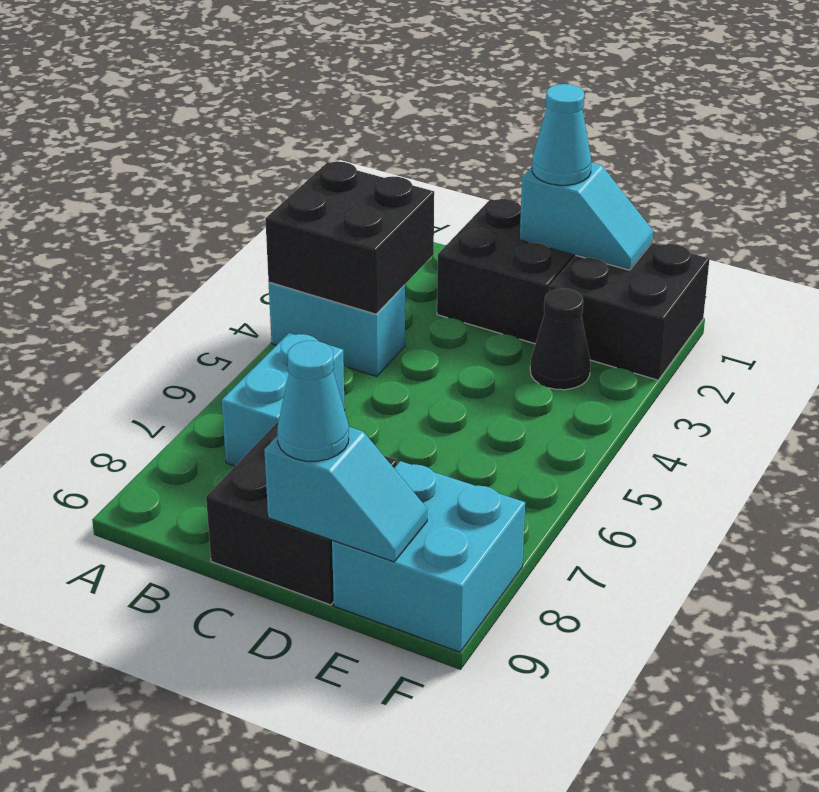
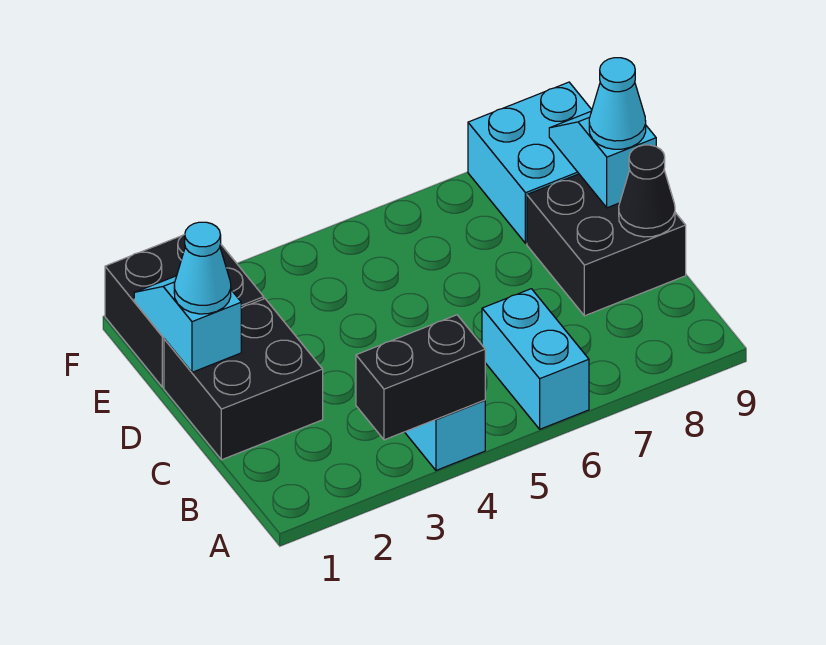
black 2x2 brick [265,162,434,314] -> black 1x2 brick [356,315,485,440]
cyan 1x2 brick [222,333,345,466] -> cyan 1x2 brick turned to [482,289,589,429]
black 1x1 cone [530,288,590,390] -> black 1x1 cone moved to [619,145,675,237]

